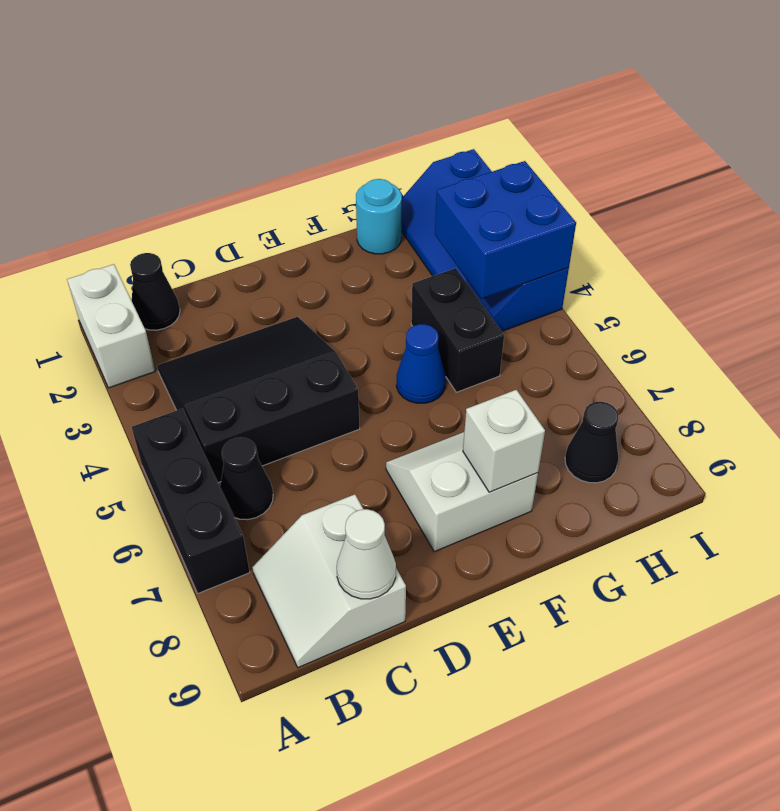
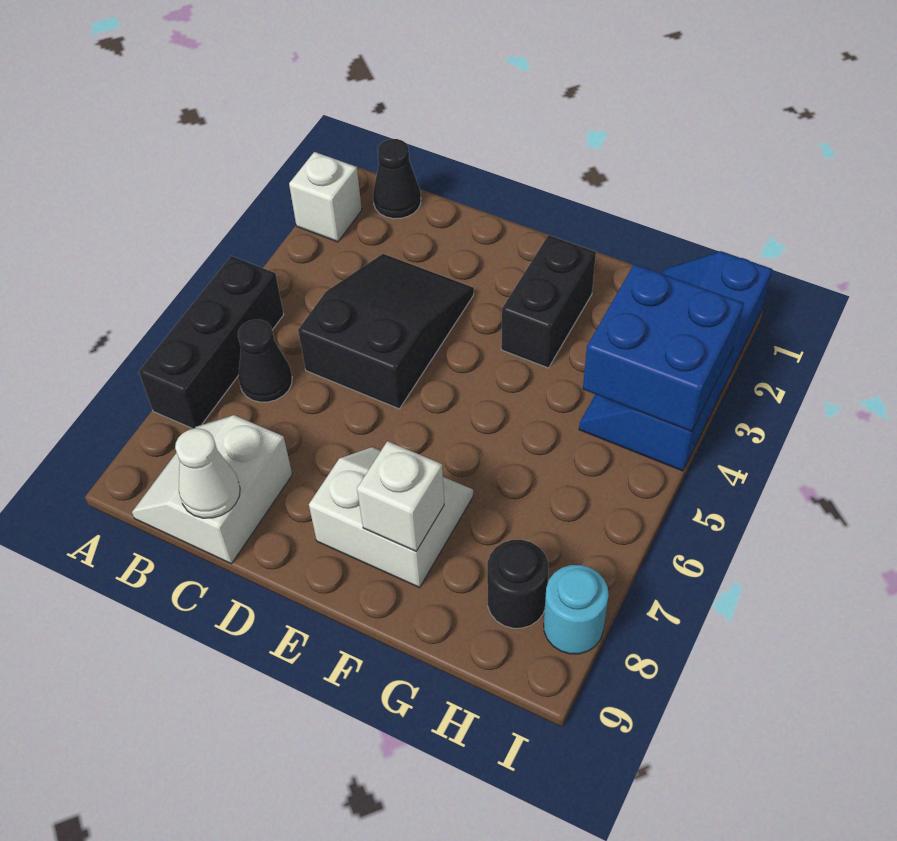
white 1x2 brick [67,264,155,388] -> white 1x1 brick [289,152,362,242]
black 3x3 slope [157,317,360,483] -> black 2x3 slope [298,254,474,409]
blue 1x1 cone [396,324,446,403] -> none
cyan 1x1 round brick [356,179,402,254] -> cyan 1x1 round brick moved to [544,565,609,654]
black 1x2 brick [411,268,504,392] -> black 1x2 brick moved to [501,235,596,368]
black 1x1 cone [565,402,619,483] -> black 1x1 round brick [487,540,549,628]

